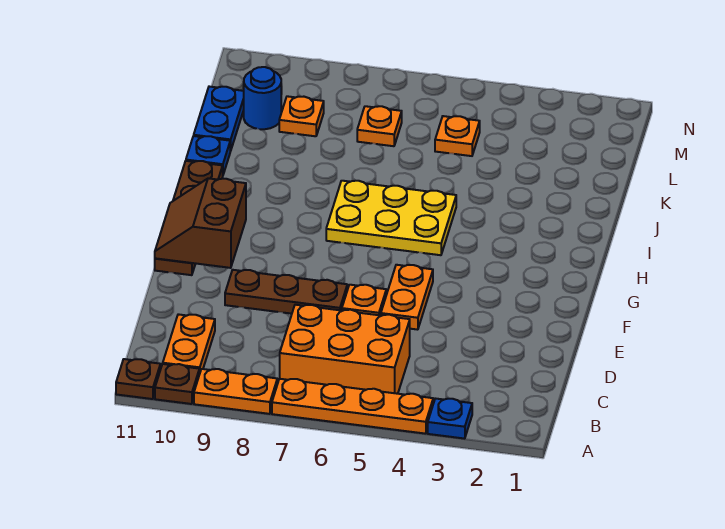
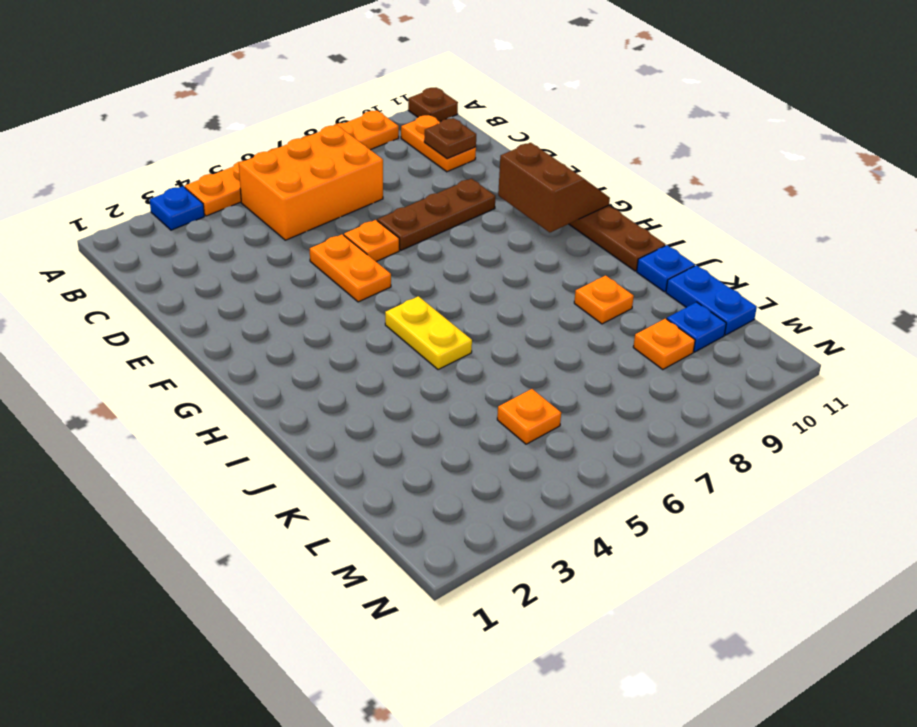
brown 1x1 plate [155,364,199,404] -> brown 1x1 plate moved to [424,118,476,159]
yellow 2x3 plate [326,181,456,255] -> yellow 1x2 plate [385,296,472,370]
orange 1x1 plate [357,106,402,146] -> orange 1x1 plate moved to [574,275,634,324]
blue 1x1 round brick [244,67,281,129] -> blue 1x1 plate [667,302,726,352]

